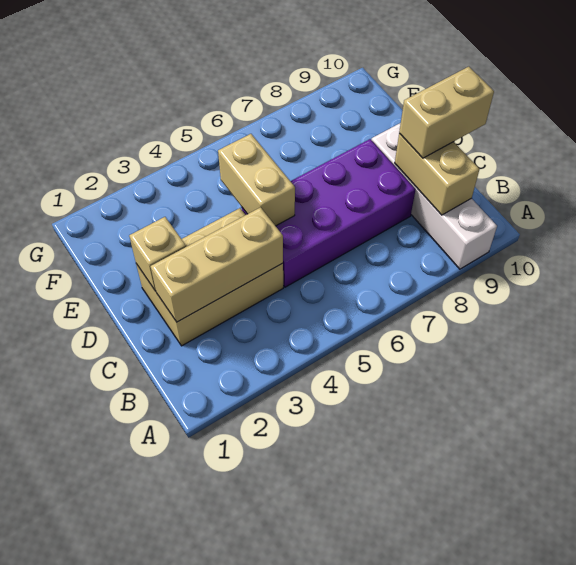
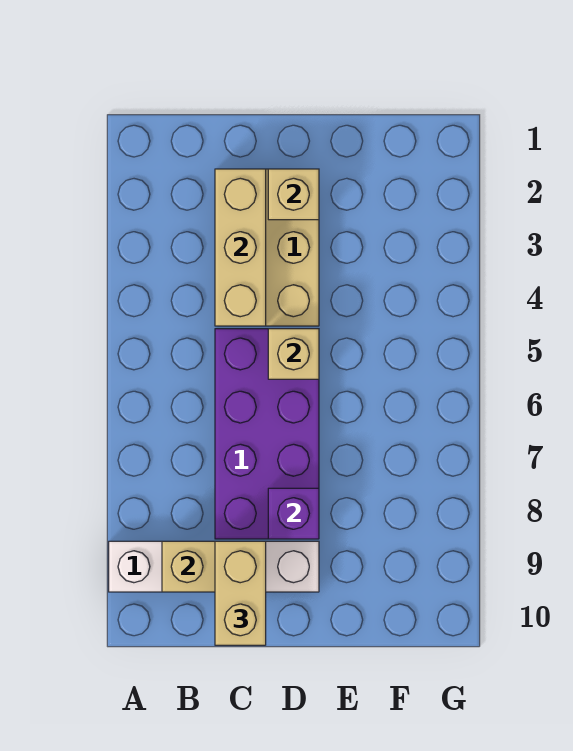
tan 1x2 brick [218,134,295,226] -> tan 1x1 brick [268,329,319,379]
none -> purple 1x1 brick [268,488,319,539]

